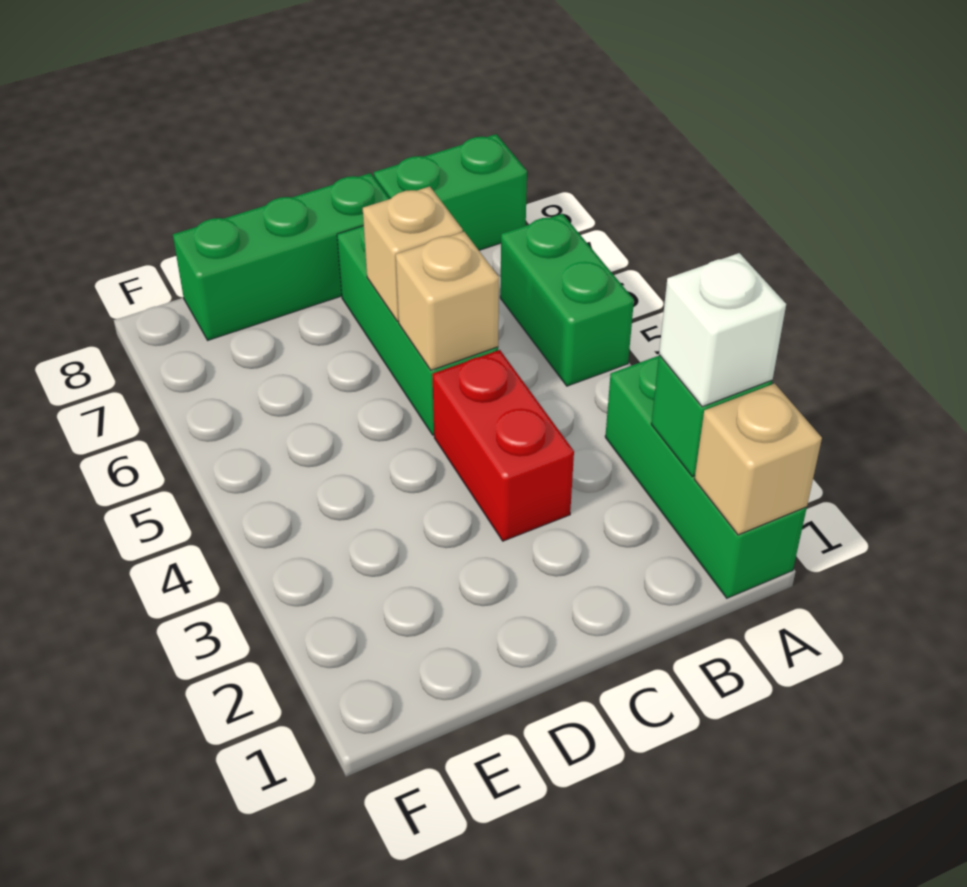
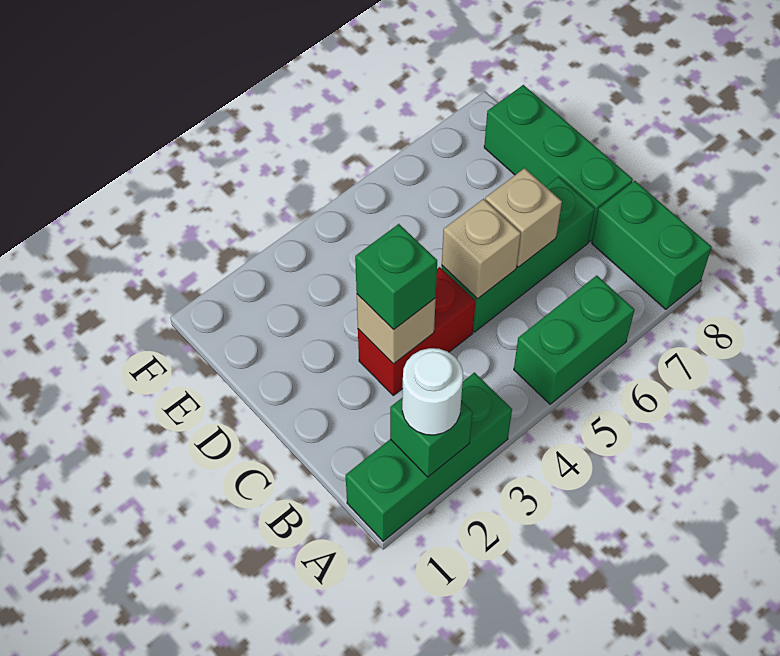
tan 1x1 brick [694,383,822,535] -> tan 1x1 brick moved to [357,294,436,364]
white 1x1 brick [659,253,786,407] -> white 1x1 round brick [402,348,463,435]
none -> green 1x1 brick [355,224,437,330]

